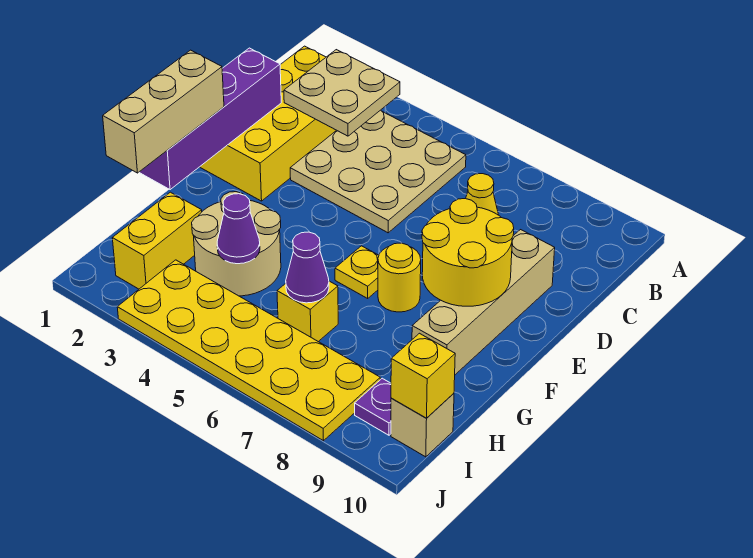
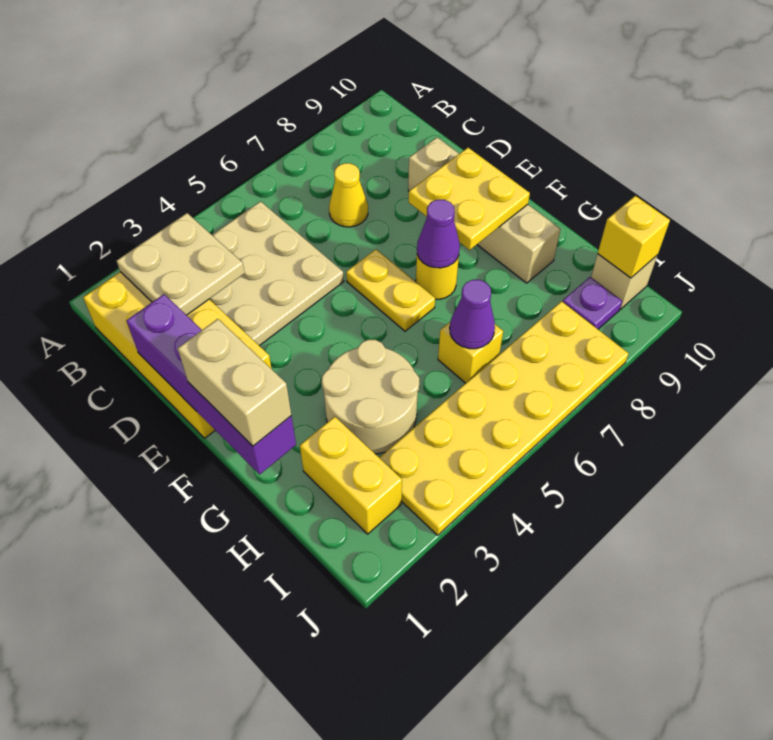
yellow 2x2 round brick [422,199,514,306] -> yellow 2x2 plate [409,148,530,250]
tan 1x3 brick [103,50,224,173] -> tan 1x2 brick [178,319,291,446]
yellow 1x1 plate [335,246,379,298] -> yellow 1x2 plate [346,249,435,331]
purple 1x1 cone [217,194,260,264] -> purple 1x1 cone moved to [417,200,460,268]

